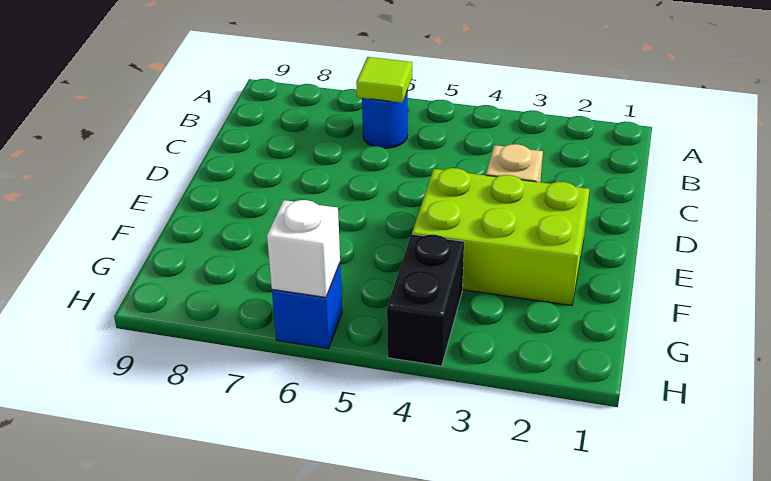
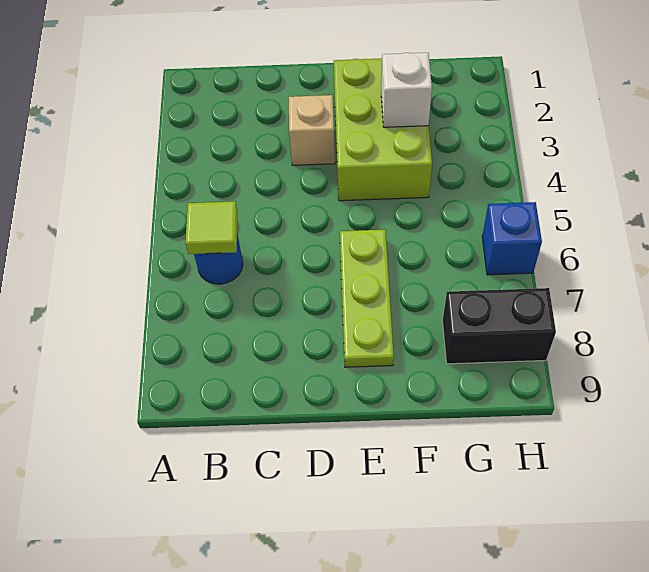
none -> lime 1x3 plate [340,230,394,367]
black 1x2 brick [387,234,464,366] -> black 1x2 brick moved to [443,288,556,364]
white 1x1 brick [267,200,340,297] -> white 1x1 brick moved to [381,53,432,127]

